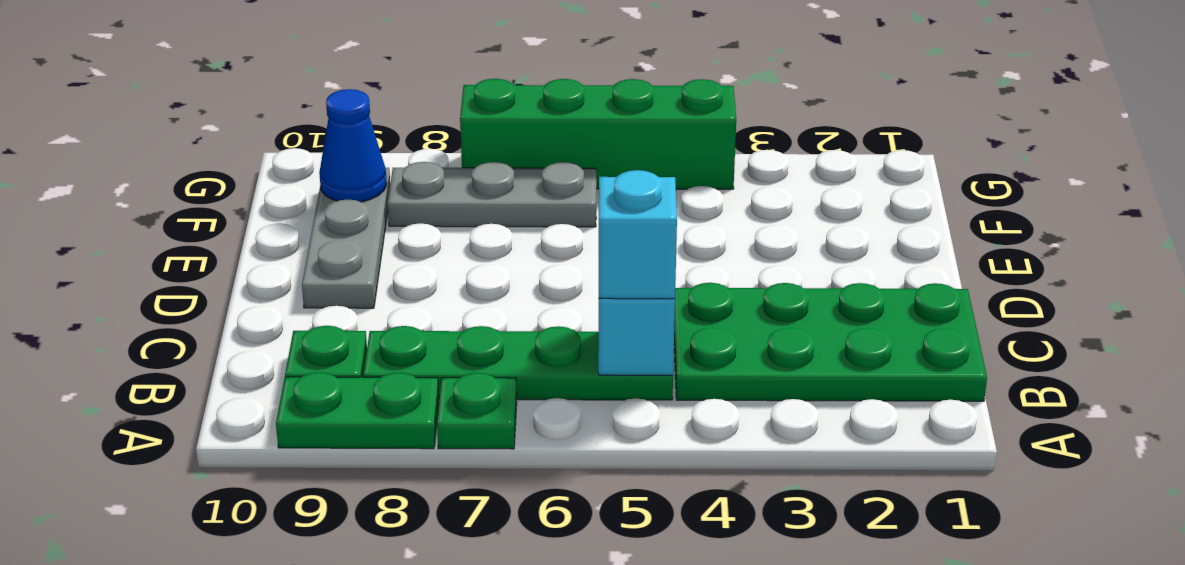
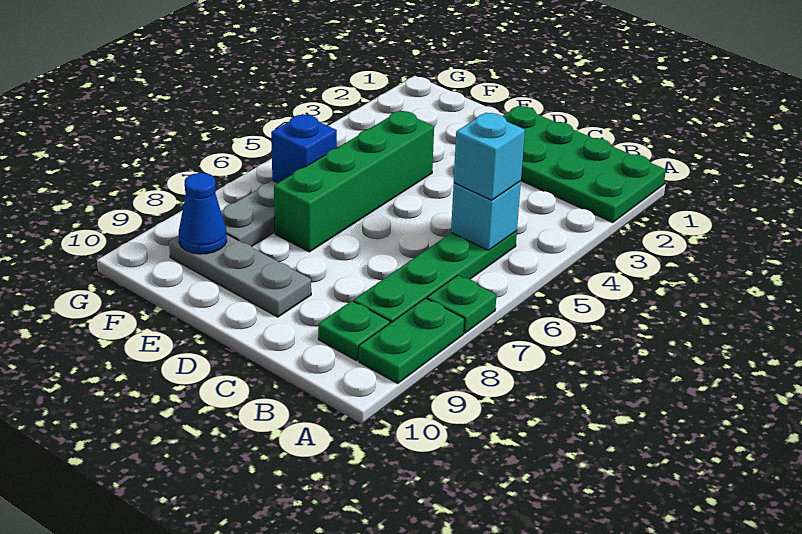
green 2x4 plate [674,283,987,401] -> green 2x4 plate turned to [503,106,666,222]
none -> blue 1x1 brick [271,114,337,183]
green 1x4 brick [460,79,736,189] -> green 1x4 brick moved to [274,111,434,252]

